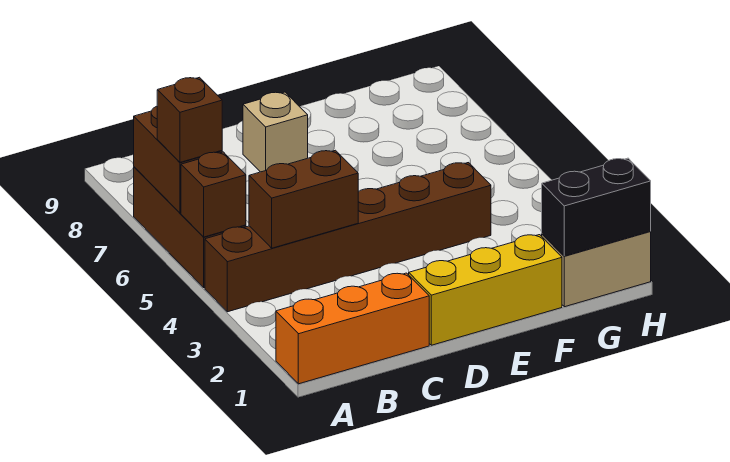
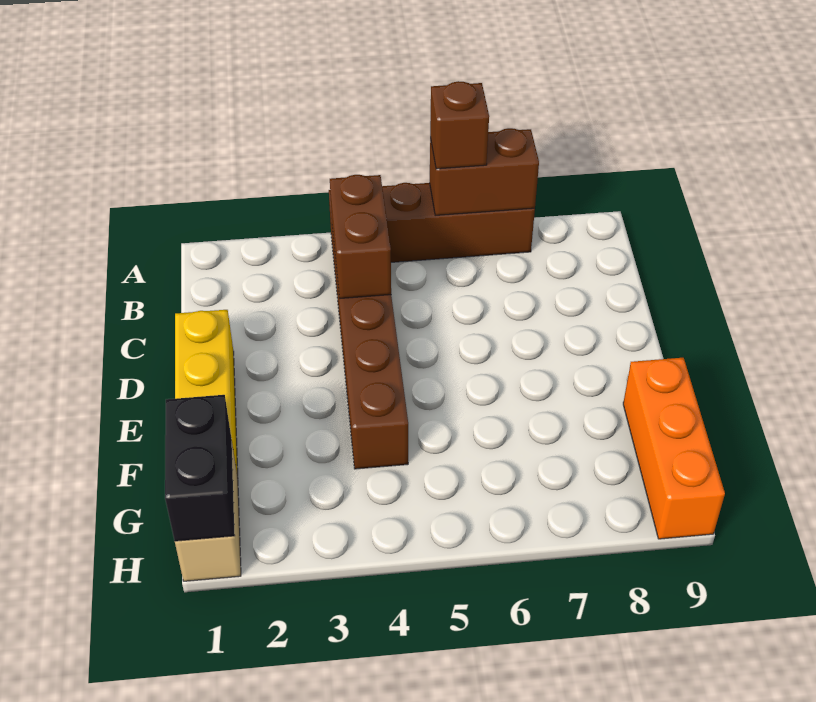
orange 1x3 brick [276,273,429,384] -> orange 1x3 brick moved to [623,358,725,539]
brown 1x1 brick [181,152,246,237] -> none
tan 1x1 brick [243,92,308,172] -> none

